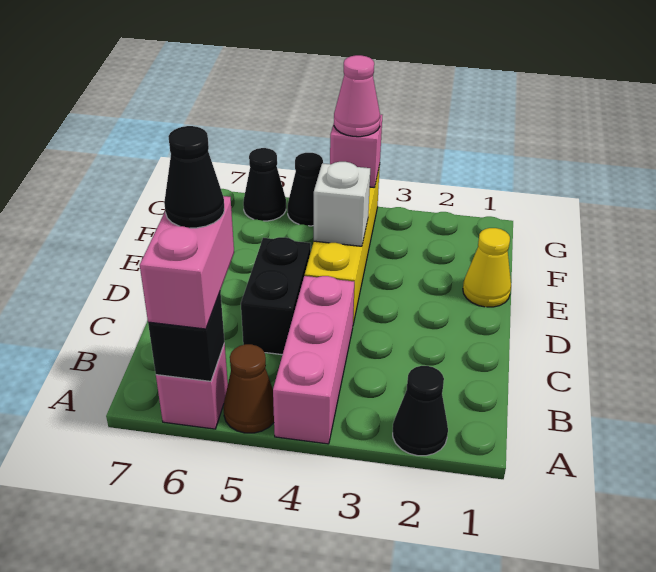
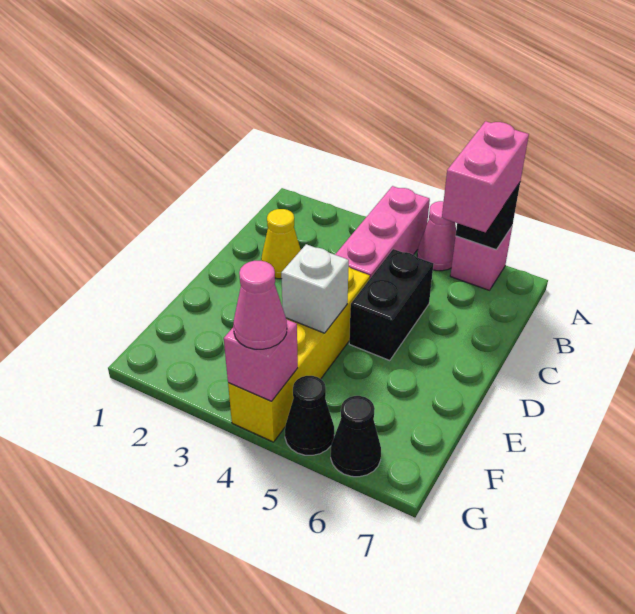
black 1x1 cone [393,366,448,456] -> none
brown 1x1 cone [223,344,274,433] -> pink 1x1 cone [417,201,456,271]
black 1x1 cone [164,126,224,228] -> none
yellow 1x1 cone [463,228,511,307] -> yellow 1x1 cone moved to [261,209,301,279]

